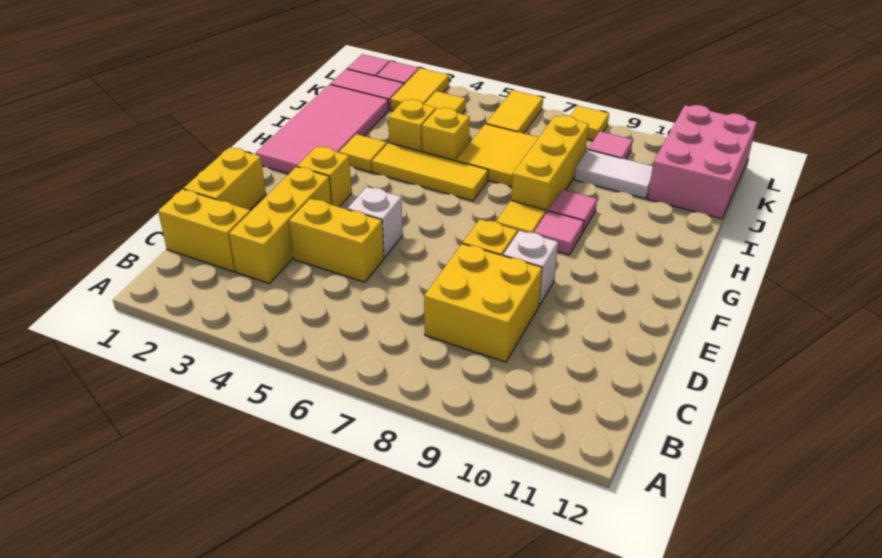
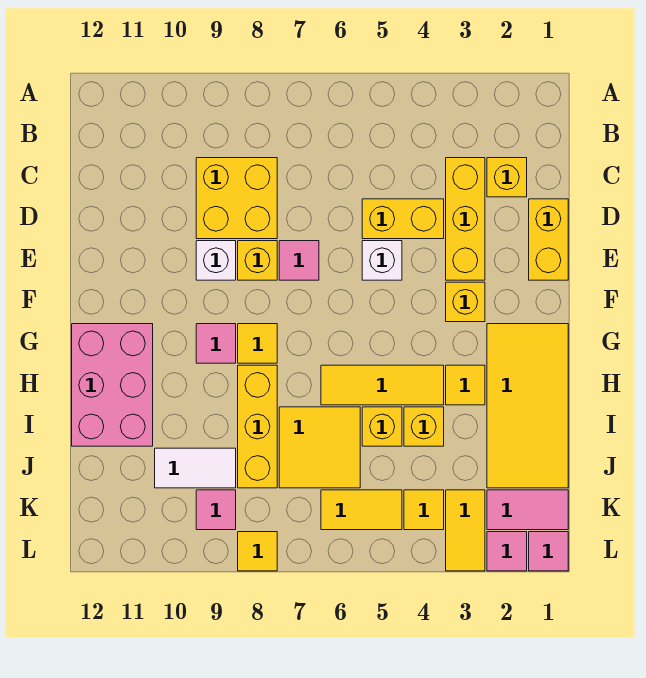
yellow 1x2 brick [158,189,250,272] -> yellow 1x1 brick [487,158,527,197]
pink 2x4 tile [256,84,389,174] -> yellow 2x4 tile [487,324,568,488]
pink 1x1 tile [548,189,597,231] -> pink 1x1 tile moved to [279,241,319,280]
pink 2x3 brick [647,105,757,219] -> pink 2x3 brick moved to [72,324,153,446]
yellow 1x2 tile [486,90,543,133] -> yellow 1x2 tile turned to [321,490,402,530]

